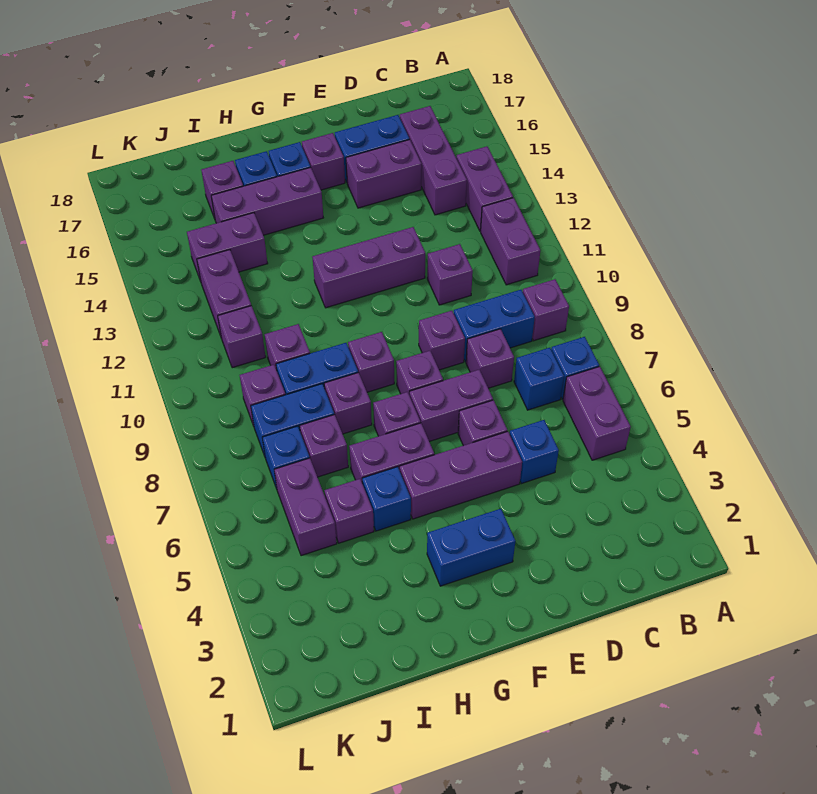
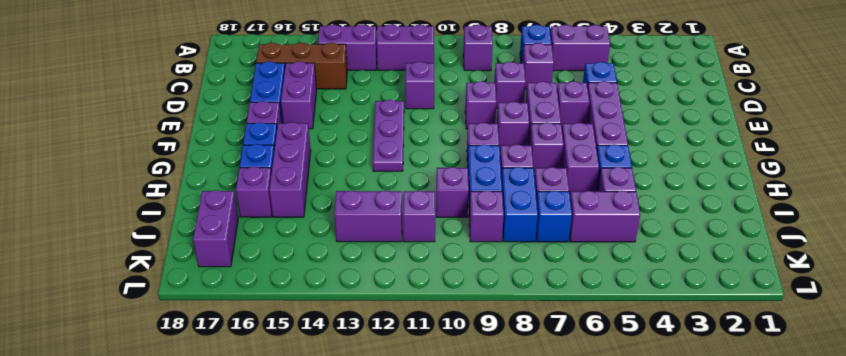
blue 1x1 brick [514,348,564,410] -> purple 1x1 brick [522,43,554,89]
blue 1x2 brick [454,290,535,362] -> none
purple 1x3 brick [400,106,467,215] -> brown 1x3 brick [256,43,347,89]
purple 1x3 brick [312,227,425,308] -> purple 1x3 plate [373,100,404,171]
blue 1x2 brick [427,509,515,586] -> none
purple 1x2 brick [187,213,268,281] -> purple 1x2 brick moved to [193,190,238,267]

